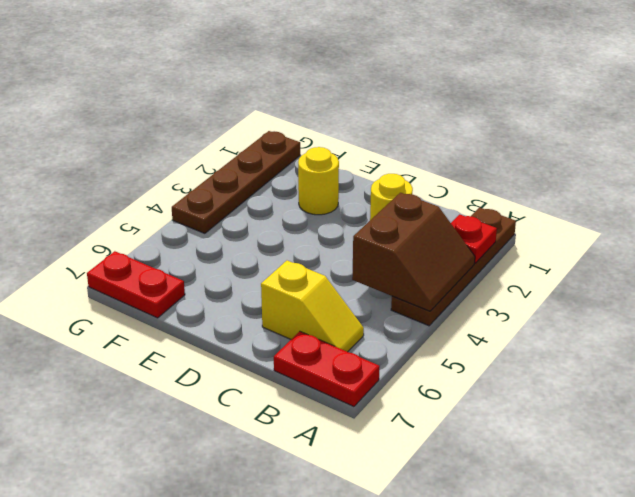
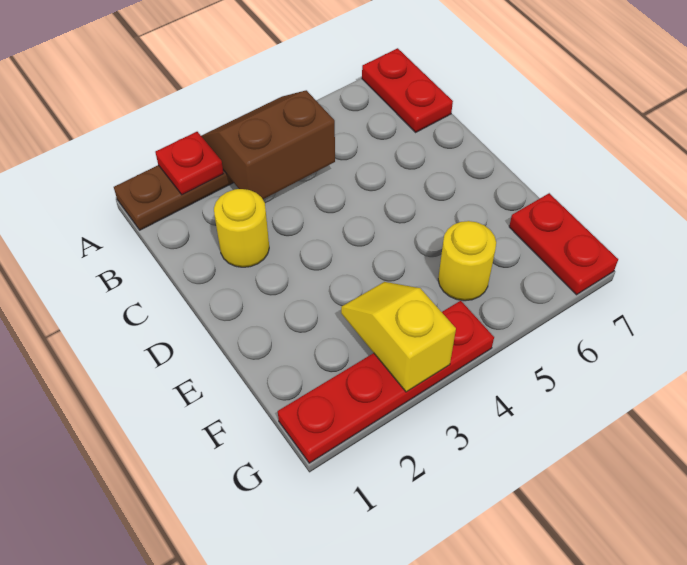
yellow 1x2 slope [261,261,364,352] -> yellow 1x2 slope moved to [341,282,456,392]
yellow 1x1 round brick [298,147,339,215] -> yellow 1x1 round brick moved to [438,221,496,301]
brown 1x4 plate [172,131,300,233] -> red 1x4 plate [278,301,494,463]

